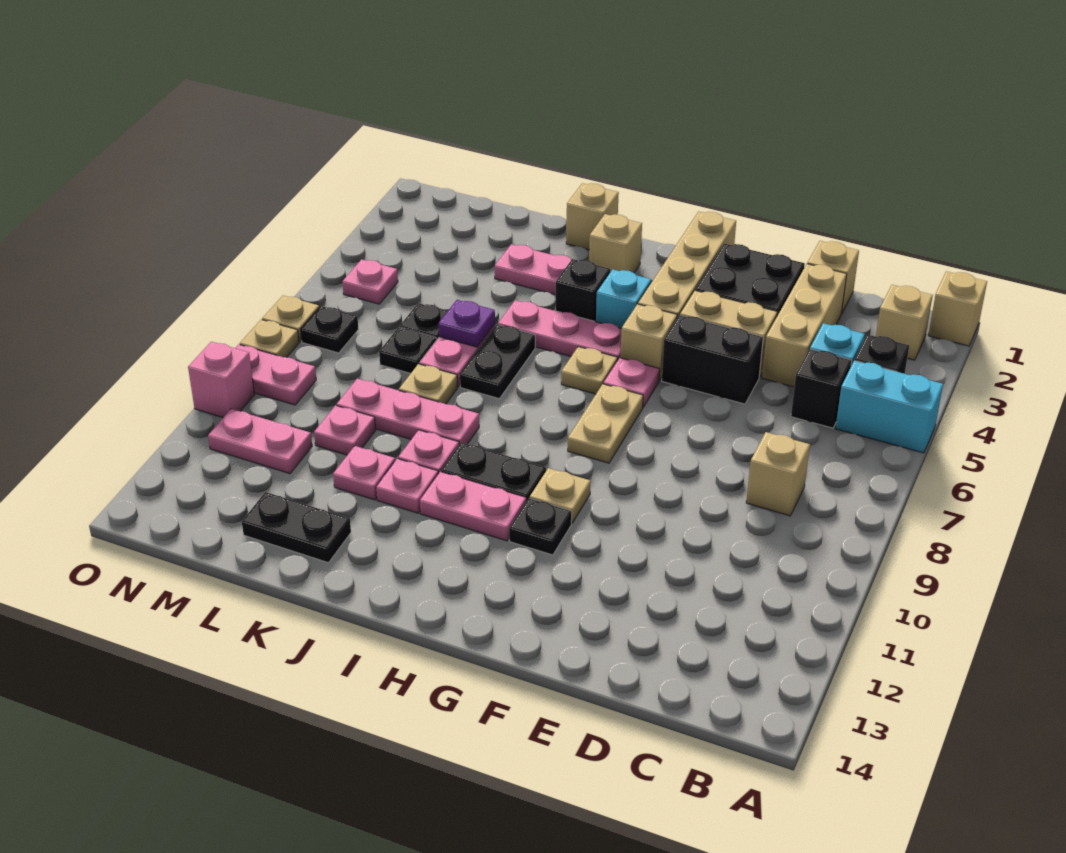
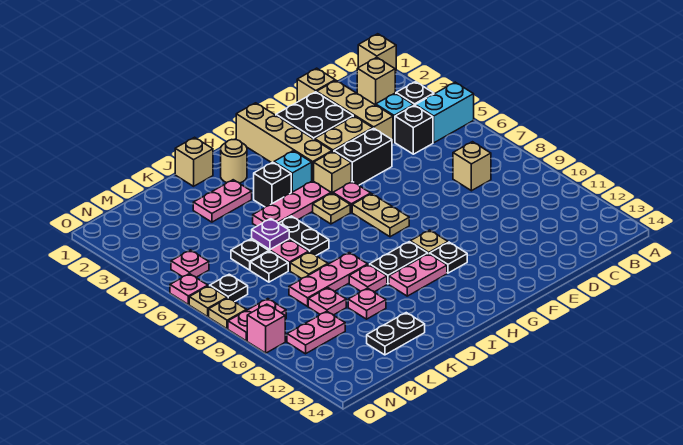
tan 1x1 brick [589,214,642,273] -> tan 1x1 round brick [221,140,247,183]
pink 1x1 plate [376,459,438,513] -> pink 1x1 plate moved to [170,274,208,305]

